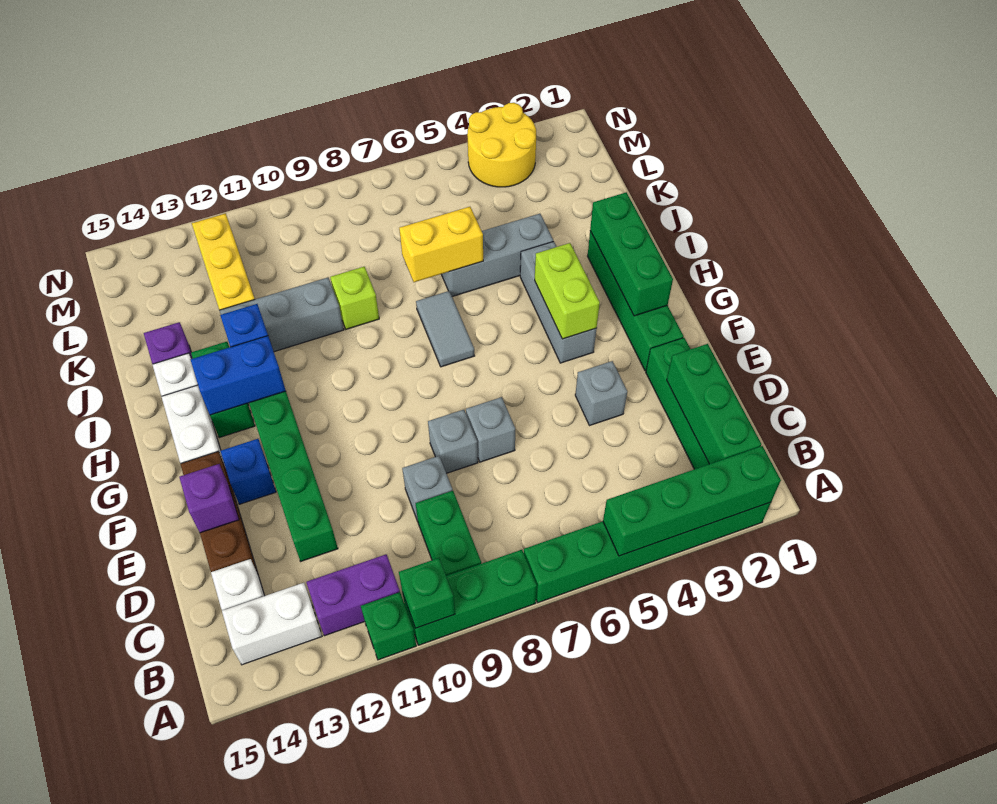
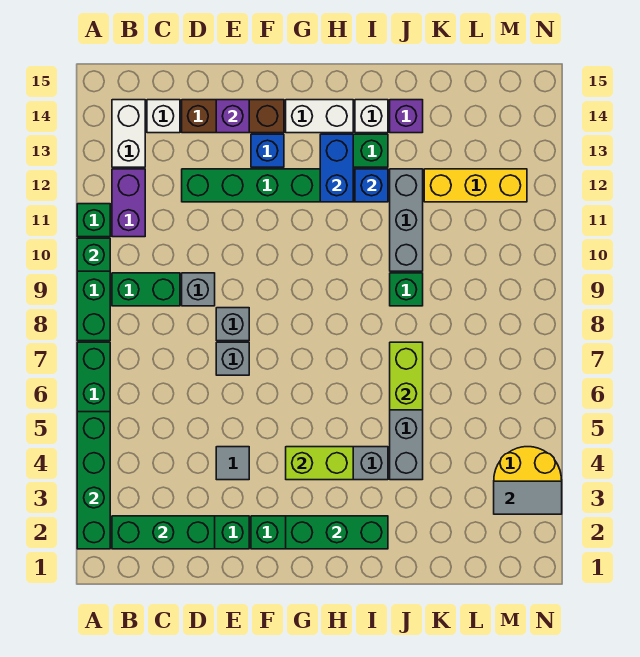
grey 1x1 brick [575,361,627,426] -> grey 1x1 tile [216,447,249,480]
grey 1x2 tile [416,291,474,367] -> grey 1x2 tile moved to [494,481,562,514]
yellow 1x2 brick [399,207,483,282] -> lime 1x2 brick [390,342,423,410]
lime 1x1 brick [330,267,379,329] -> green 1x1 brick [390,273,423,306]

